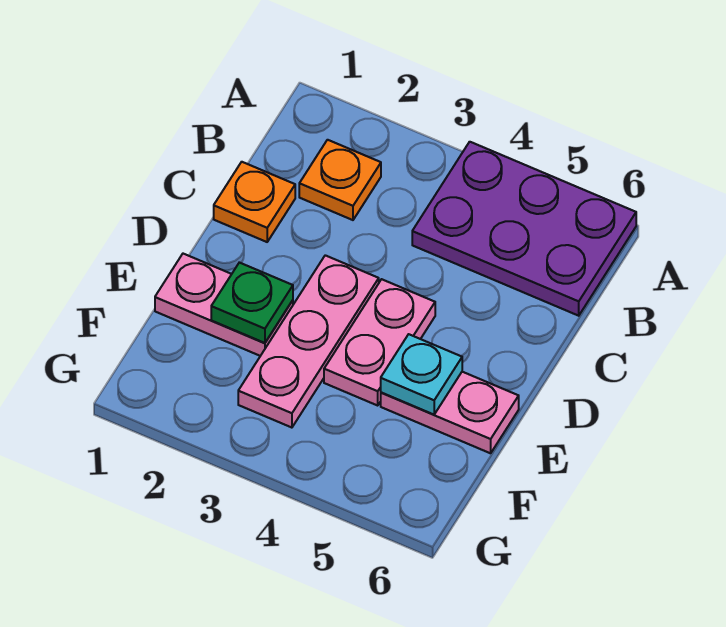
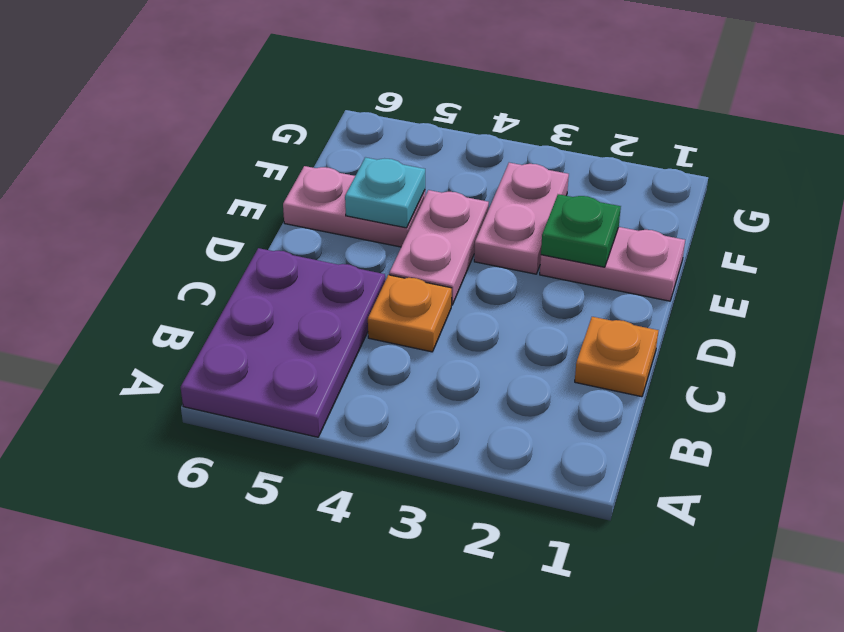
purple 2x3 plate [412,142,636,316] -> purple 2x3 plate turned to [181,248,385,437]
orange 1x1 plate [299,140,381,220] -> orange 1x1 plate moved to [368,275,452,352]
pink 1x3 plate [238,255,379,428] -> pink 1x2 plate [474,163,569,274]

